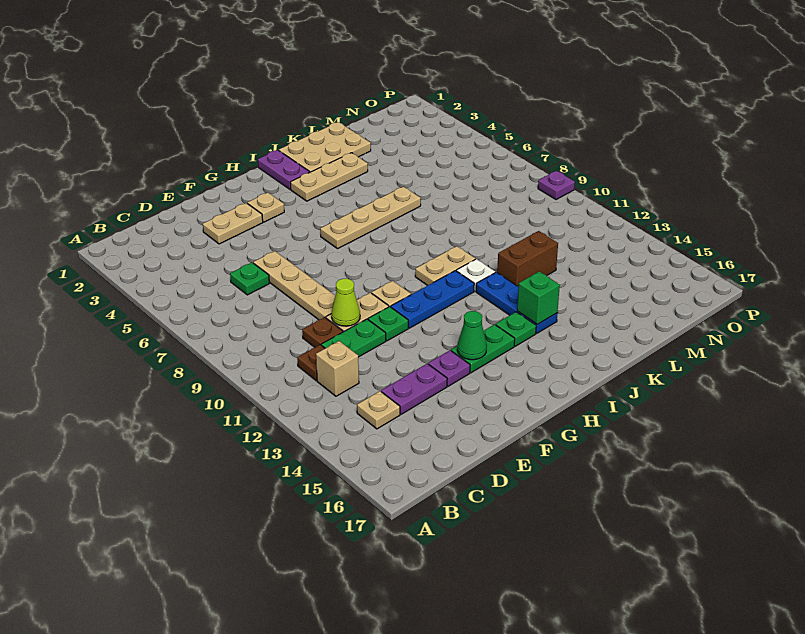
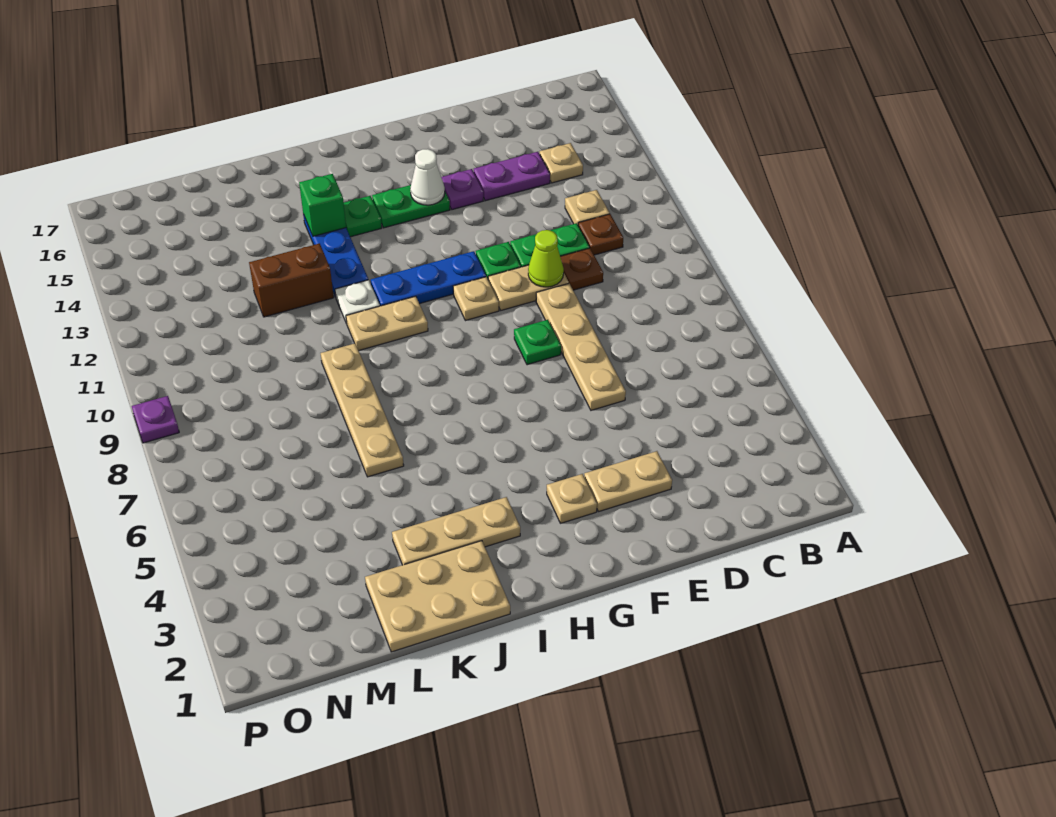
tan 1x1 brick [316,341,359,396] -> tan 1x1 plate [565,190,610,224]
green 1x1 plate [230,263,269,295] -> green 1x1 plate moved to [514,320,561,365]
green 1x1 cone [457,311,487,360] -> white 1x1 cone [410,149,445,205]
tan 1x4 plate [320,187,421,249] -> tan 1x4 plate turned to [321,343,404,477]
purple 1x2 plate [258,150,310,190] -> none

